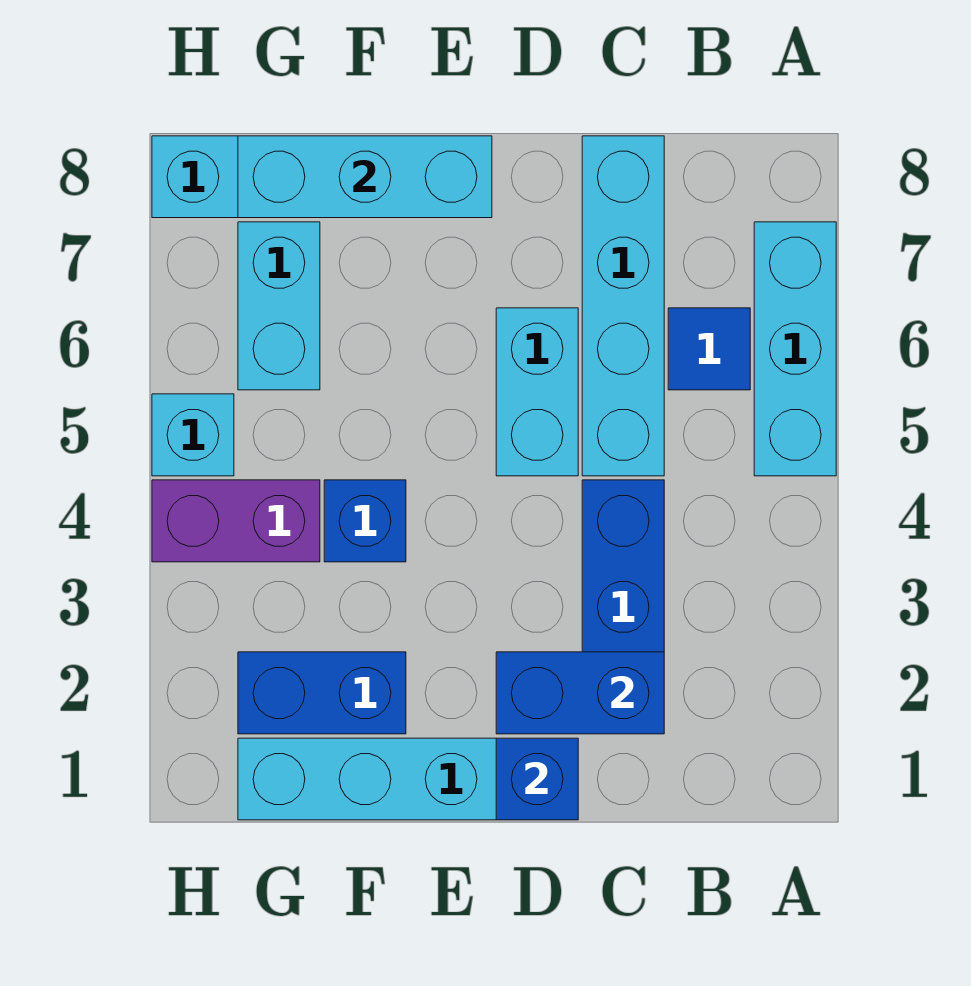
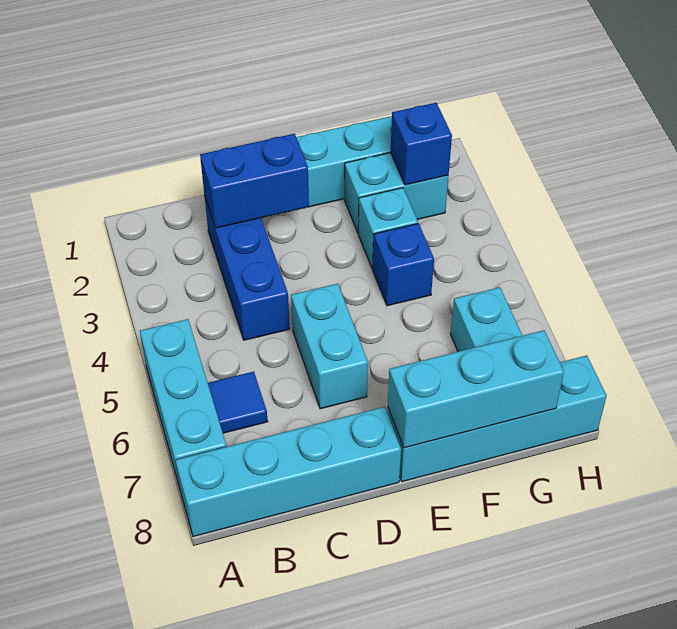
cyan 1x4 brick [582,136,664,476] -> cyan 1x4 brick turned to [175,407,401,537]
blue 1x1 brick [496,738,578,820] -> blue 1x1 brick moved to [390,103,452,185]
blue 1x2 brick [238,652,406,734] -> cyan 1x2 brick [345,153,448,233]
purple 1x2 brick [152,480,320,562] -> none
cyan 1x1 brick [152,394,234,476] -> cyan 1x1 brick moved to [358,188,418,269]

